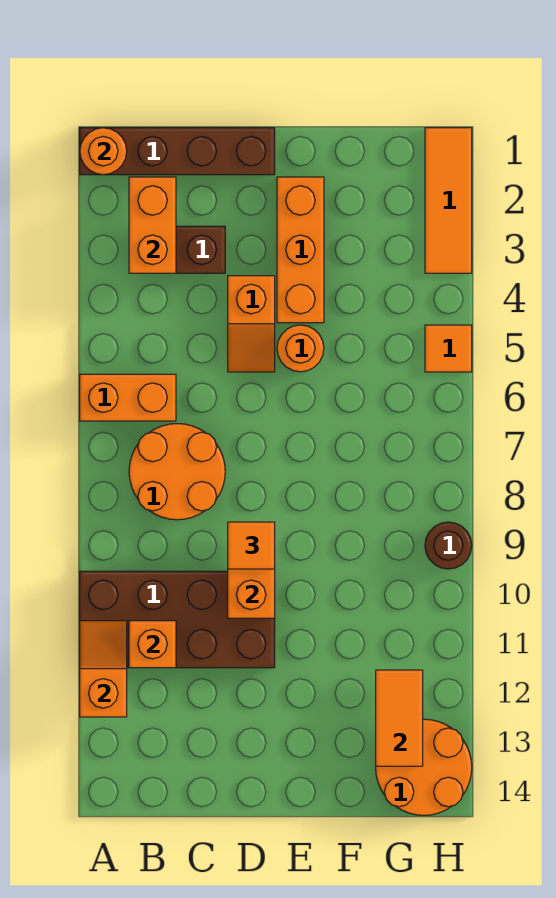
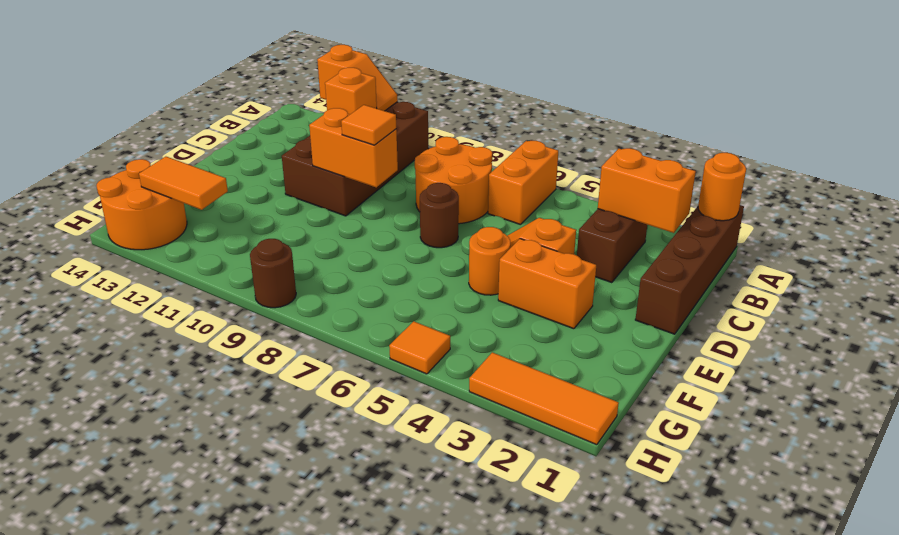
none -> brown 1x1 round brick [420,183,459,248]
orange 1x3 brick [277,177,324,323] -> orange 1x2 brick [498,239,596,329]

